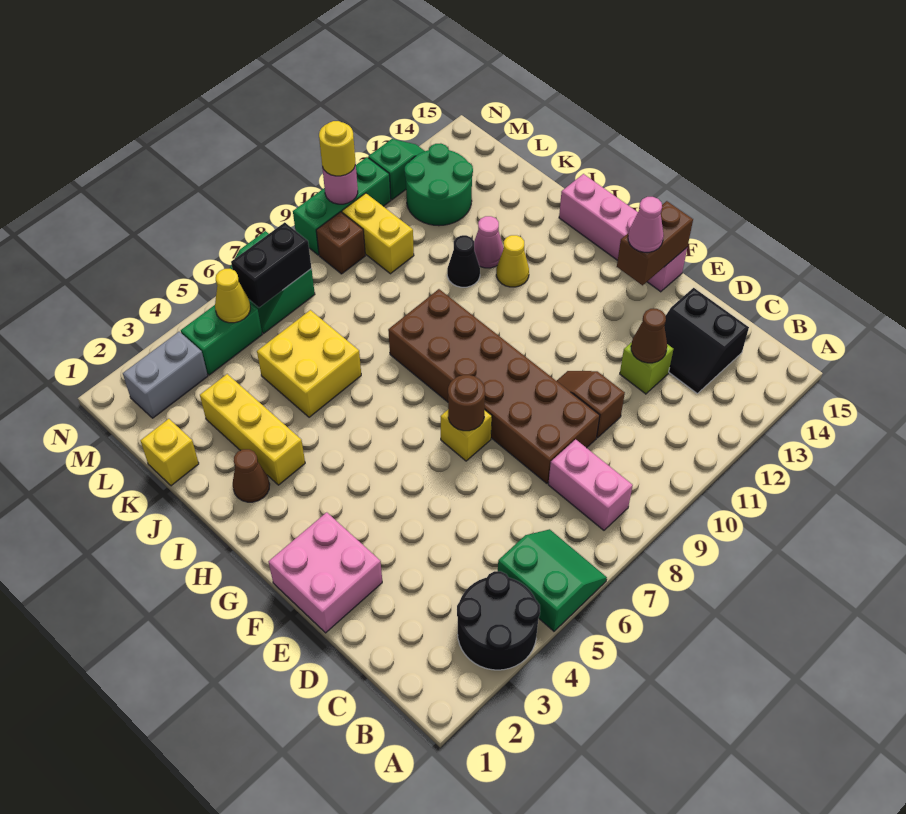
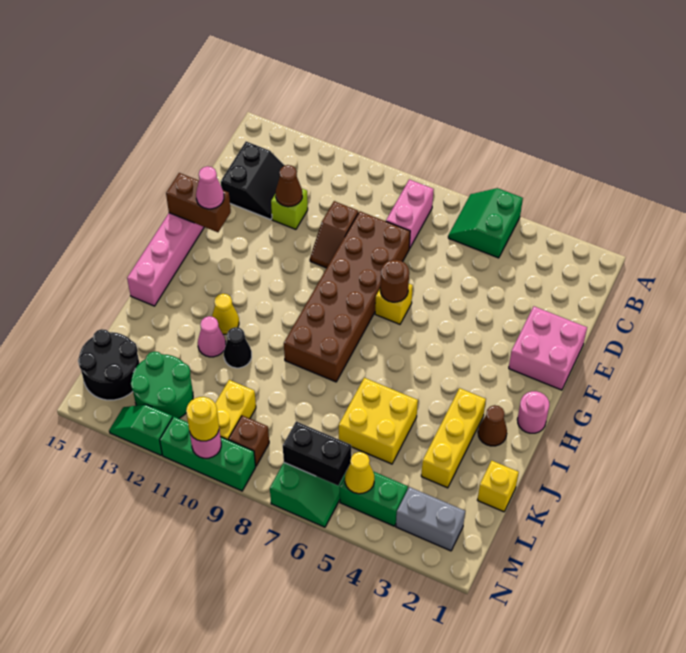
black 2x2 round brick [457,571,540,670] -> black 2x2 round brick moved to [78,329,140,400]
none -> pink 1x1 round brick [517,391,549,433]

